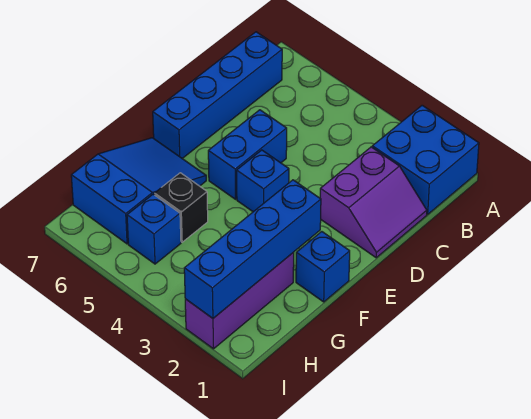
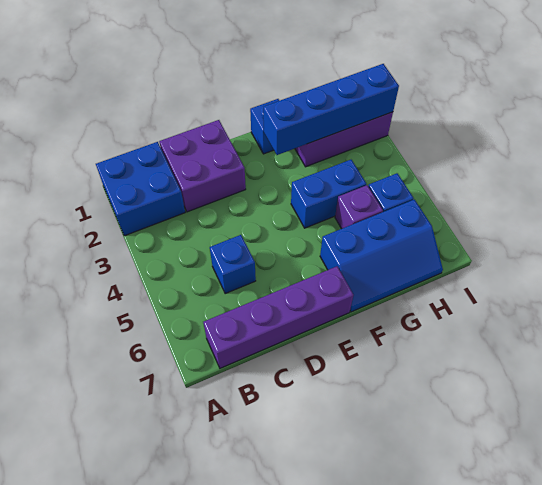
blue 1x4 brick [153,32,282,159] -> purple 1x4 brick [203,266,353,368]
purple 2x2 slope [320,147,427,258] -> purple 2x2 brick [159,120,246,212]
blue 1x2 brick [208,110,287,199] -> blue 1x2 brick moved to [291,160,366,228]
blue 1x1 brick [237,150,289,212] -> blue 1x1 brick moved to [210,235,256,294]
blue 2x3 slope [71,138,206,244] -> blue 2x3 slope turned to [320,199,443,312]
black 1x1 brick [154,173,208,242] -> purple 1x1 brick [335,185,383,229]

